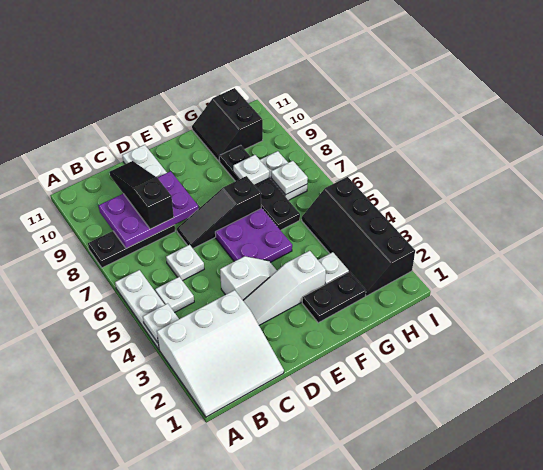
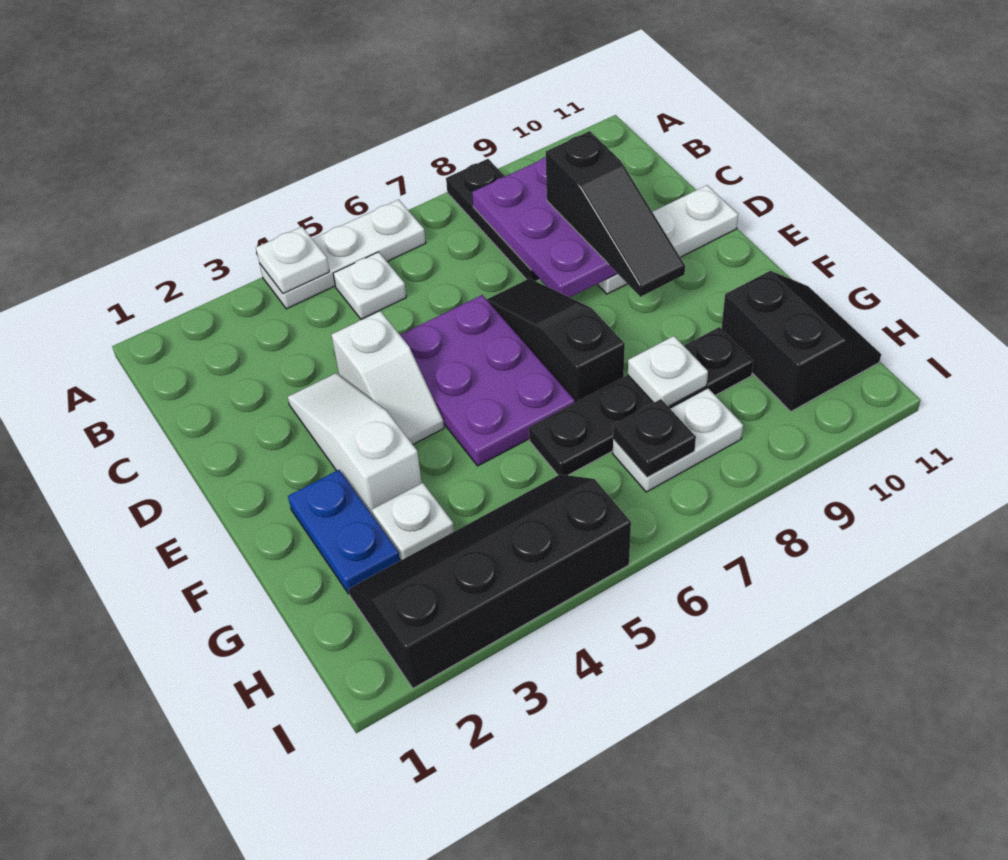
white 3x3 slope [157,290,284,417] -> none
white 1x1 plate [166,245,204,281] -> none
black 1x3 slope [109,161,174,229] -> black 1x3 slope turned to [546,131,685,297]
purple 2x2 plate [215,208,292,262] -> purple 2x3 plate [400,295,575,466]
black 1x2 plate [302,271,366,323] -> blue 1x2 plate [288,470,400,594]
black 2x2 slope [192,88,263,161] -> black 2x2 slope turned to [721,271,881,412]
white 1x1 plate [271,161,308,195] -> black 1x1 plate [613,399,696,478]

